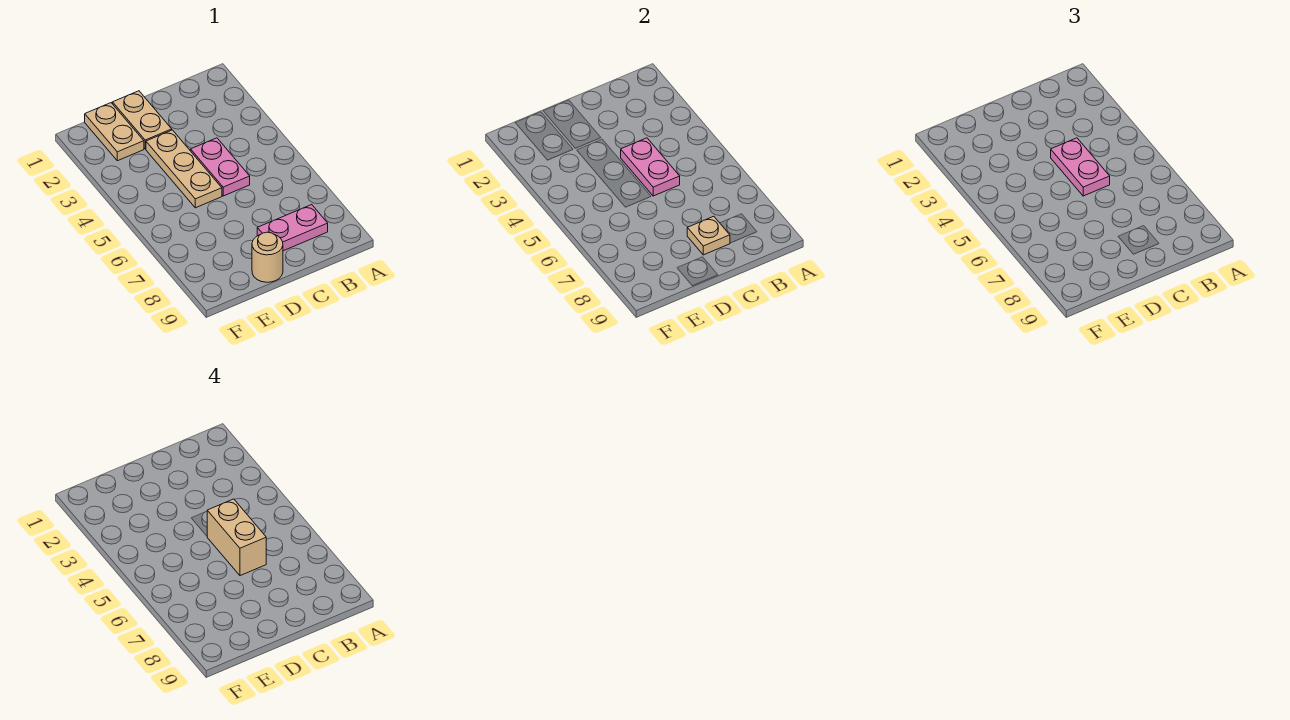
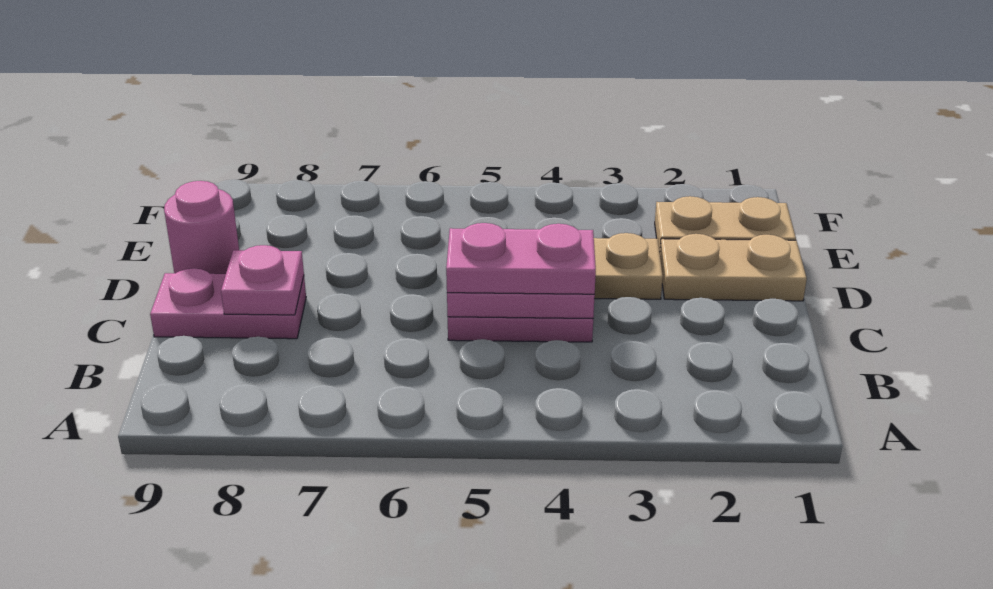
pink 1x2 plate [257,205,328,251] -> pink 1x2 plate turned to [150,268,306,339]
tan 1x2 brick [207,499,266,576] -> none
tan 1x1 plate [687,216,730,255] -> pink 1x1 plate [221,245,304,315]
tan 1x1 round brick [252,232,283,282] -> pink 1x1 round brick [164,181,239,274]

